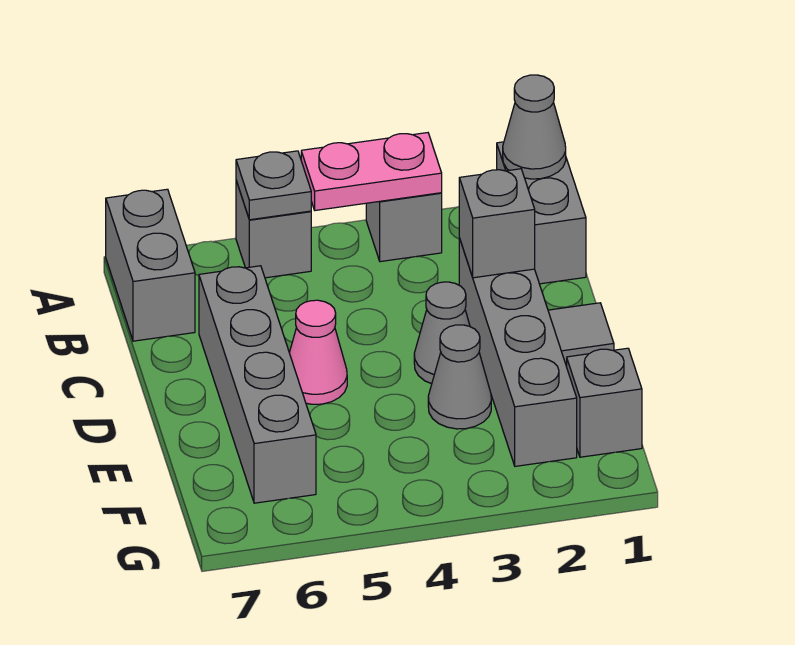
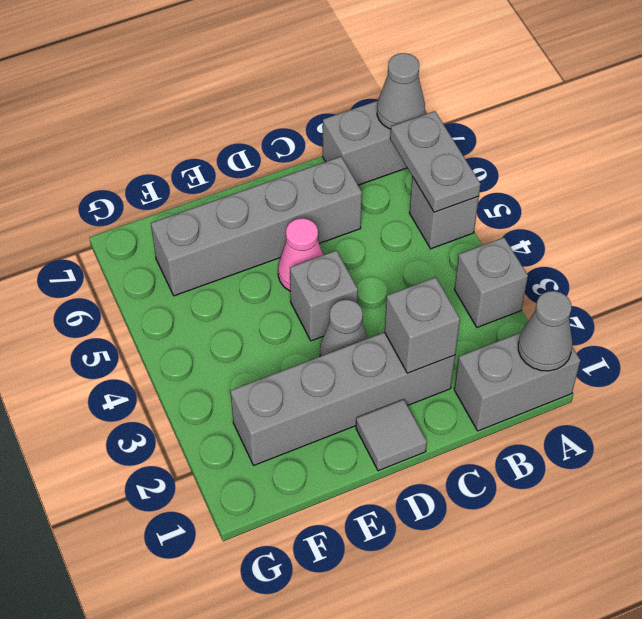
pink 1x2 plate [301,133,442,210] -> none
grey 1x1 plate [236,151,311,220] -> grey 1x2 plate [390,111,481,212]
grey 1x1 cone [428,325,491,429] -> grey 1x1 cone moved to [377,53,425,129]
grey 1x1 brick [567,348,642,457] -> grey 1x1 brick moved to [290,251,358,341]

